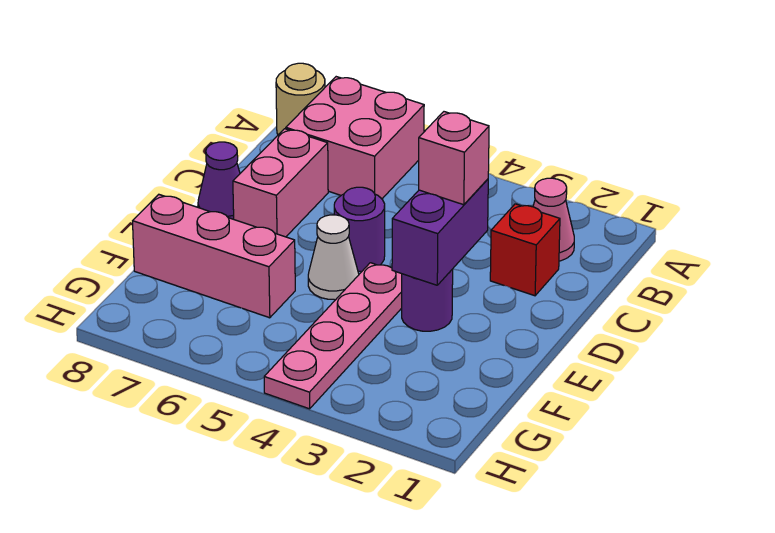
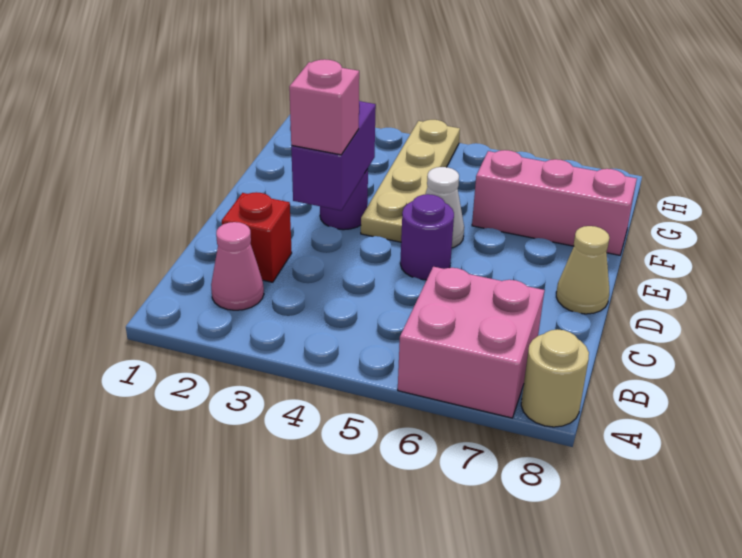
pink 1x2 brick [233,129,328,237] -> none
purple 1x1 cone [198,142,240,219] -> tan 1x1 cone [556,226,610,314]
pink 1x4 plate [264,263,402,409] -> tan 1x4 plate [361,120,460,242]

